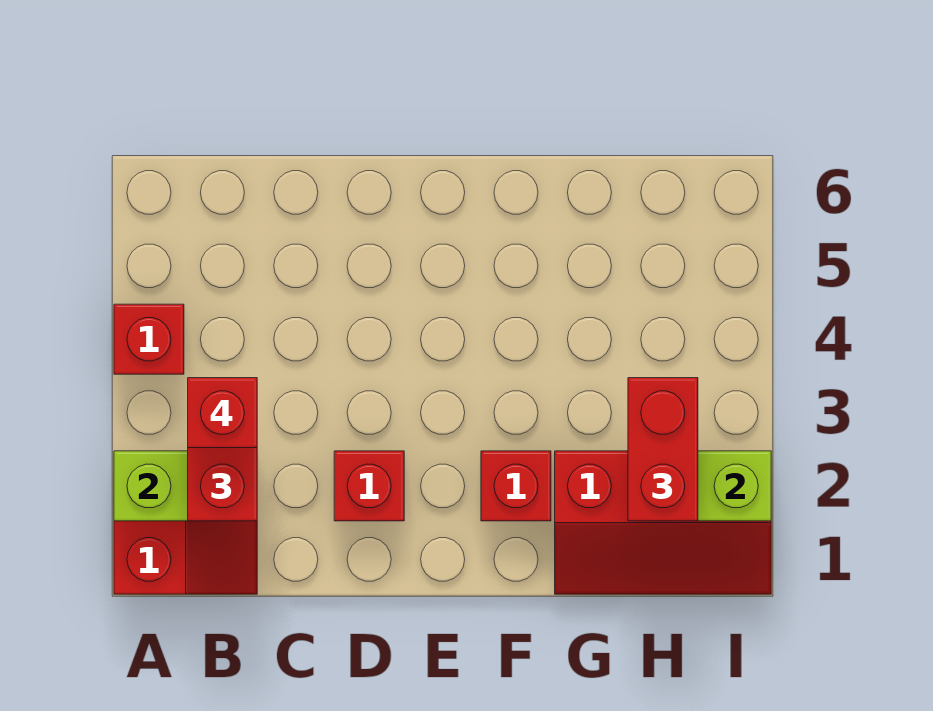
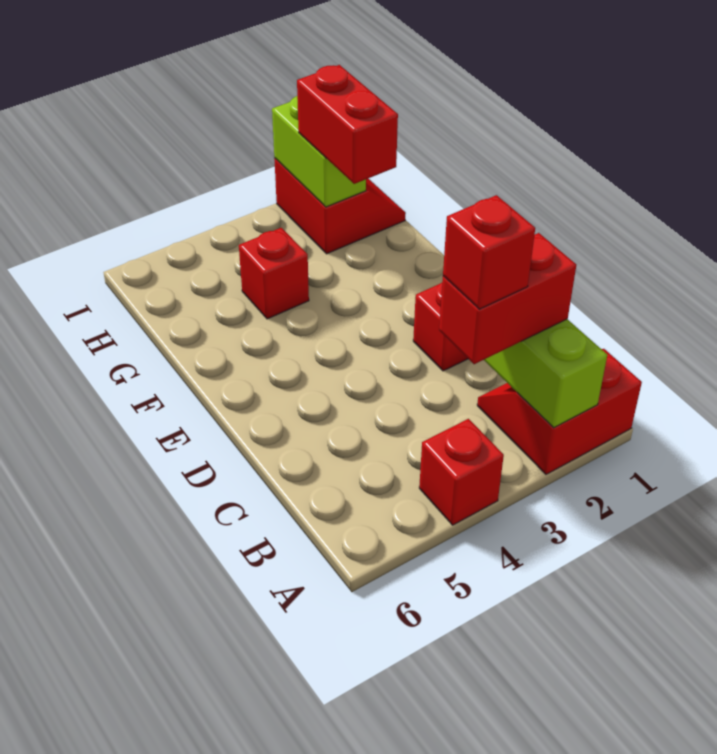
red 1x1 brick [481,451,551,521] -> red 1x1 brick moved to [239,228,309,319]
red 2x3 slope [555,451,771,594] -> red 2x2 slope [274,158,406,254]
red 1x2 brick [628,378,698,521] -> red 1x2 brick turned to [297,65,398,184]

